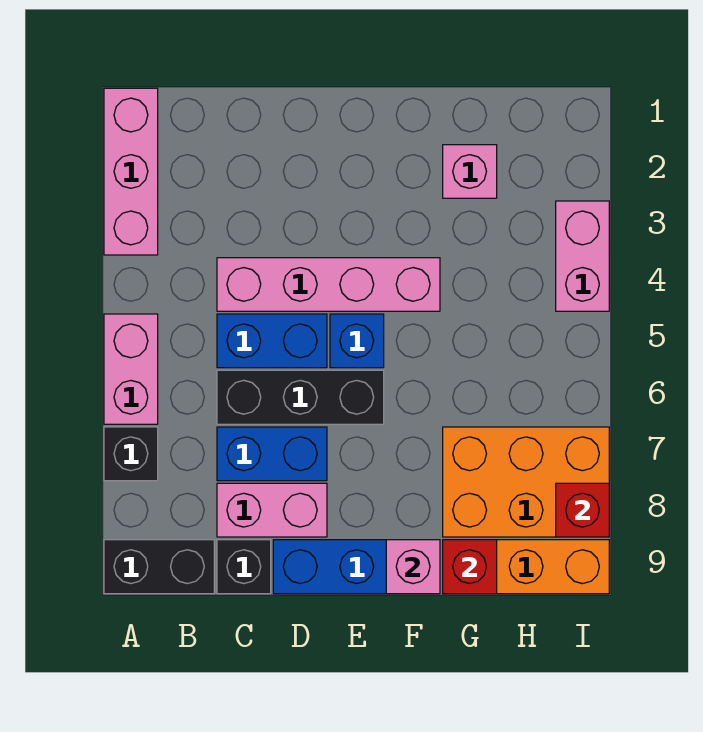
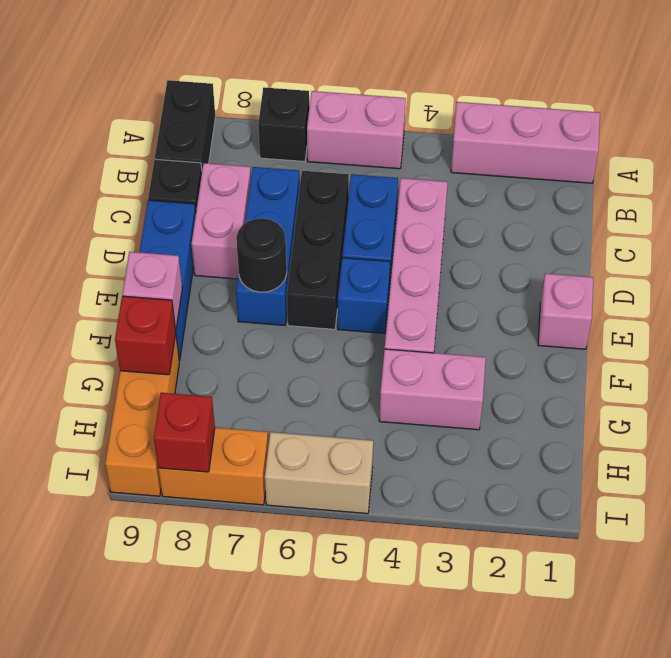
blue 1x2 brick [217,427,327,481] -> blue 1x3 brick [236,167,300,325]
none -> black 1x1 round brick [236,218,287,292]
pink 1x1 brick [443,145,497,198] -> pink 1x1 brick moved to [538,273,593,349]
orange 2x3 brick [443,427,609,537] -> orange 1x2 brick [158,428,268,505]
pink 1x2 brick [556,201,609,311] -> pink 1x2 brick moved to [379,349,486,430]
none -> tan 1x2 brick [265,432,373,514]

